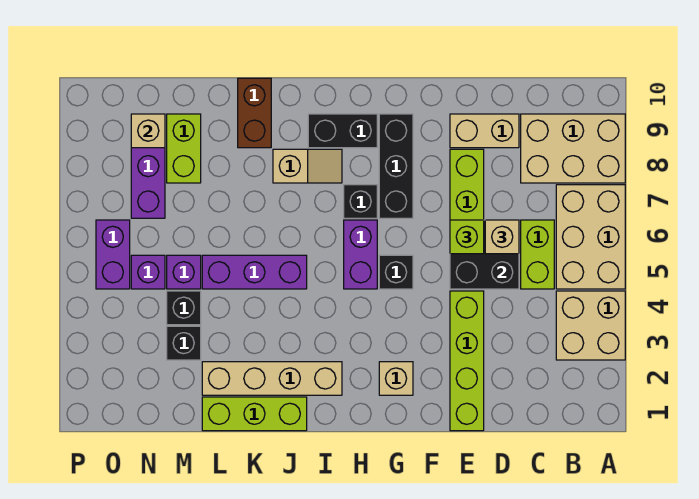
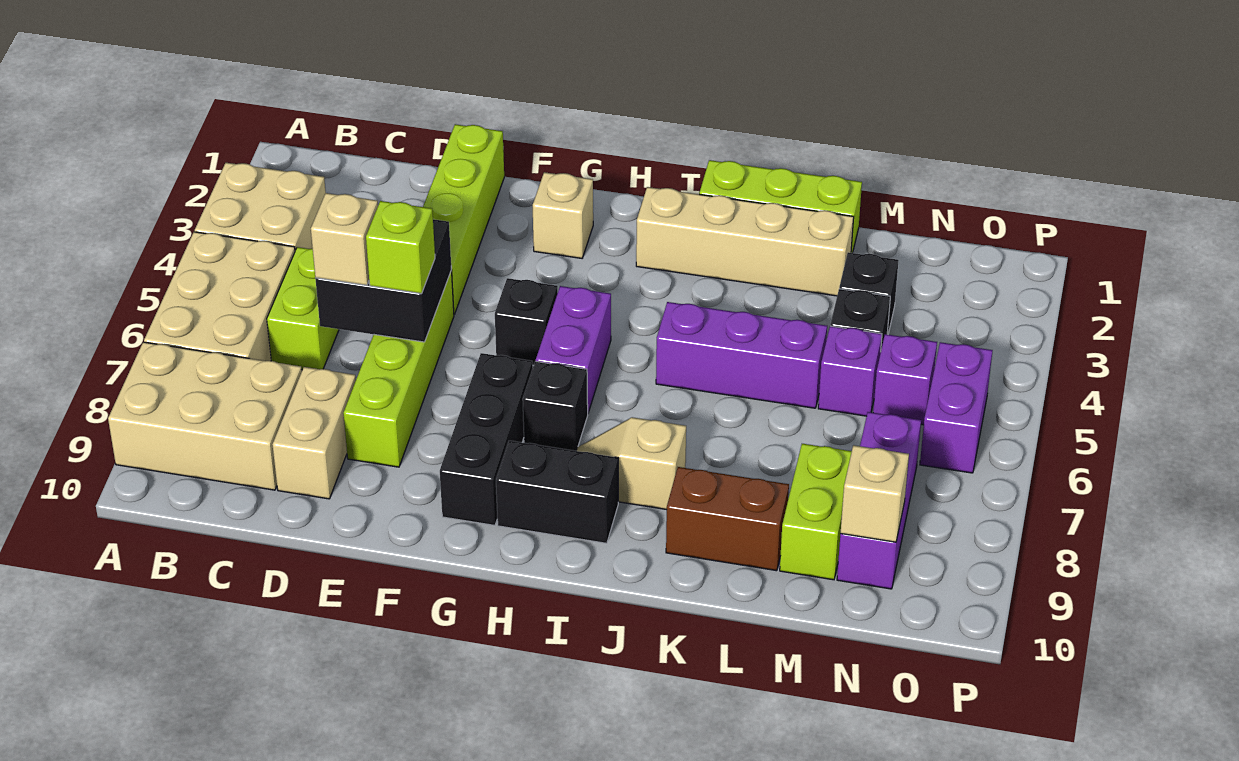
tan 1x2 brick [450,114,519,148] -> tan 1x2 brick turned to [272,367,356,499]
brown 1x2 brick [238,78,271,148] -> brown 1x2 brick turned to [666,467,789,571]

